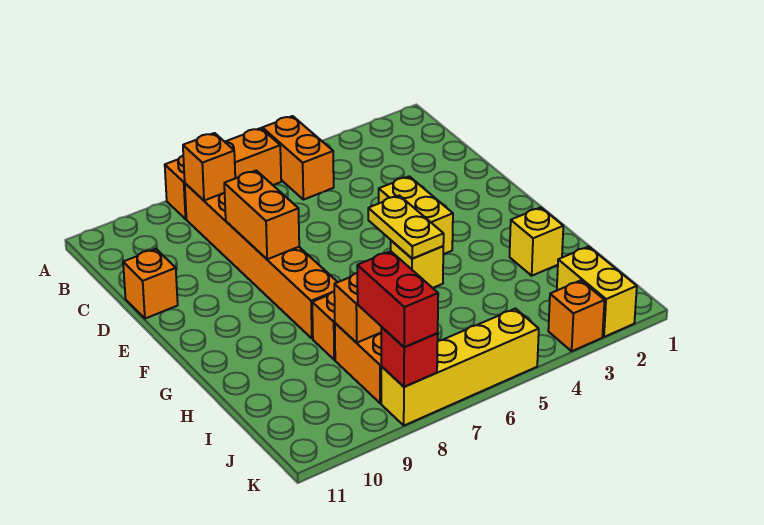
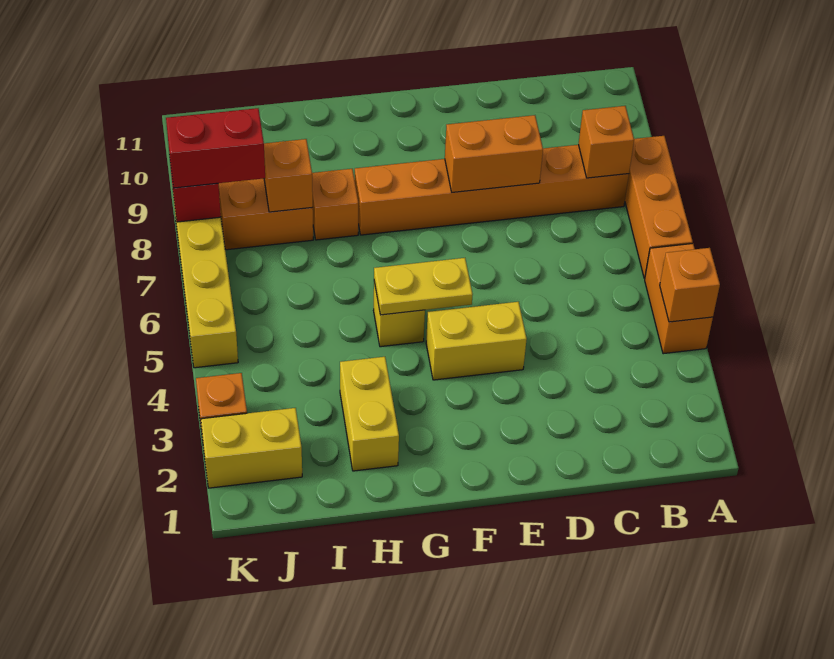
orange 1x2 brick [262,116,334,200] -> orange 1x2 brick turned to [645,243,713,354]
orange 1x1 brick [123,249,178,319] -> orange 1x1 brick moved to [660,248,720,322]
yellow 1x1 brick [510,207,563,276] -> yellow 1x2 brick [340,357,399,471]

